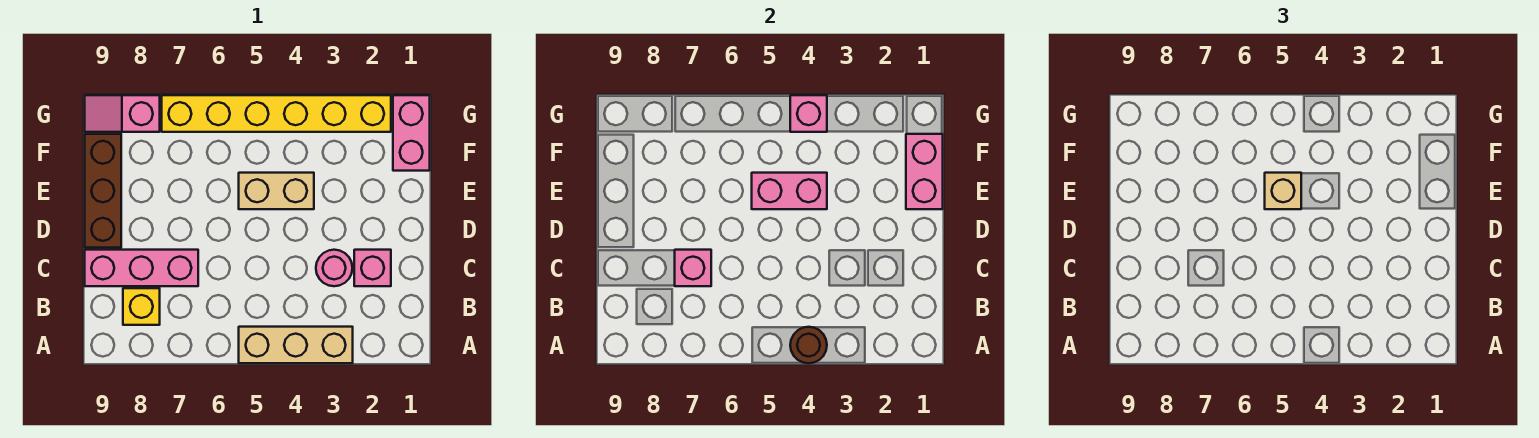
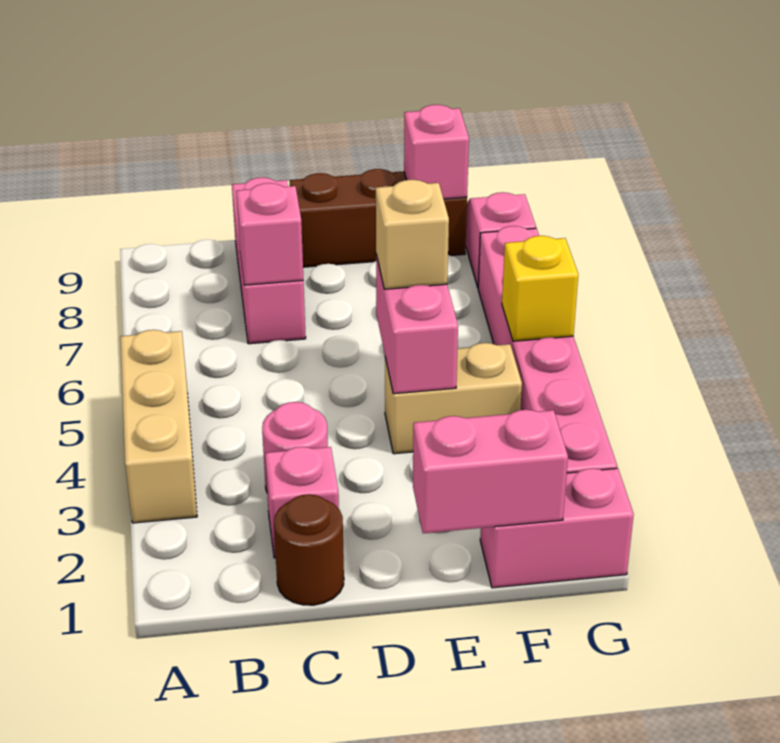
brown 1x1 round brick [790,327,827,363] -> brown 1x1 round brick moved to [274,494,344,605]
yellow 1x1 brick [123,288,160,325] -> yellow 1x1 brick moved to [502,236,578,341]
tan 1x2 brick [239,173,314,209] -> tan 1x2 brick turned to [385,343,522,454]
yellow 1x6 brick [162,95,391,132] -> pink 1x6 brick [478,226,617,473]
pink 1x1 brick [790,95,827,132] -> pink 1x1 brick moved to [404,105,469,199]

